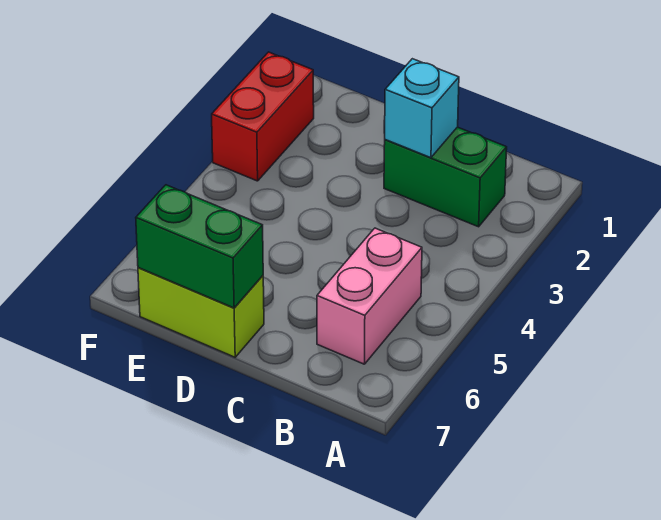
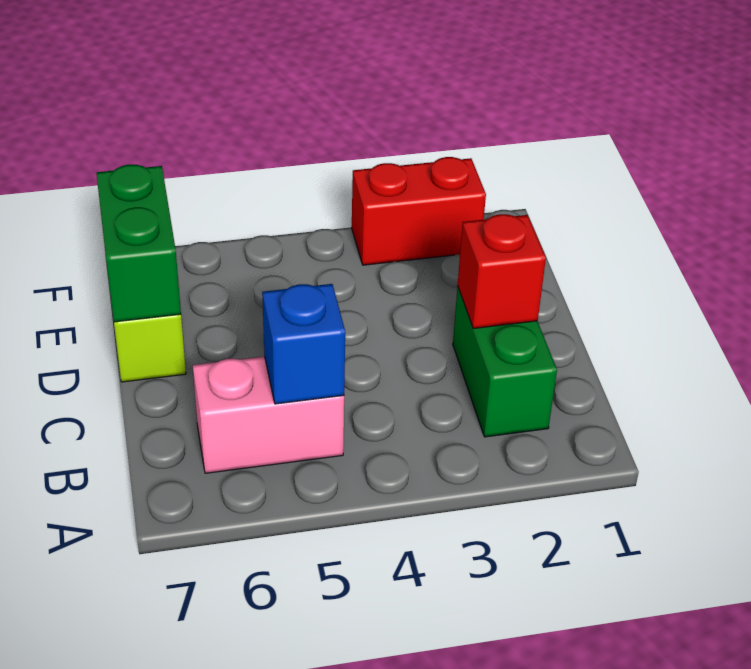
none -> blue 1x1 brick [262,284,345,404]
cyan 1x1 brick [385,59,459,158] -> red 1x1 brick [458,214,546,328]

